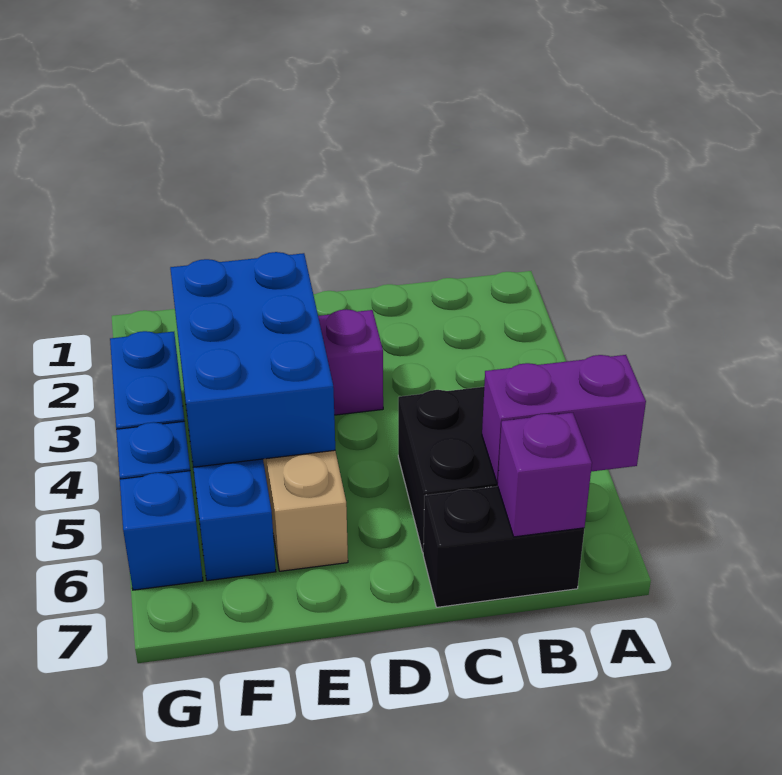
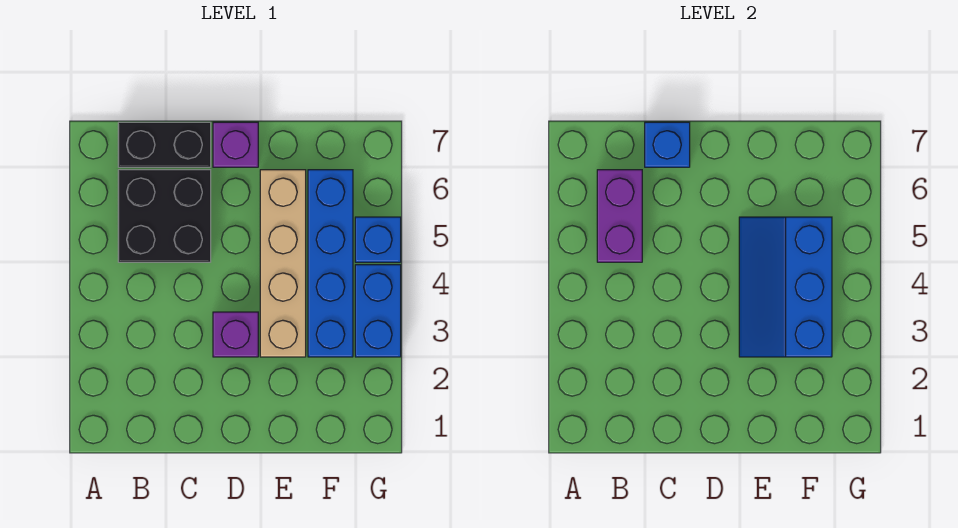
purple 1x2 brick [482,355,646,483] -> purple 1x2 brick turned to [597,170,642,262]
purple 1x1 brick [498,413,592,537] -> purple 1x1 brick moved to [213,122,258,167]
blue 2x3 brick [170,252,335,467] -> blue 2x3 slope [739,217,832,357]
blue 1x1 brick [120,471,203,590] -> blue 1x1 brick moved to [645,122,690,167]

